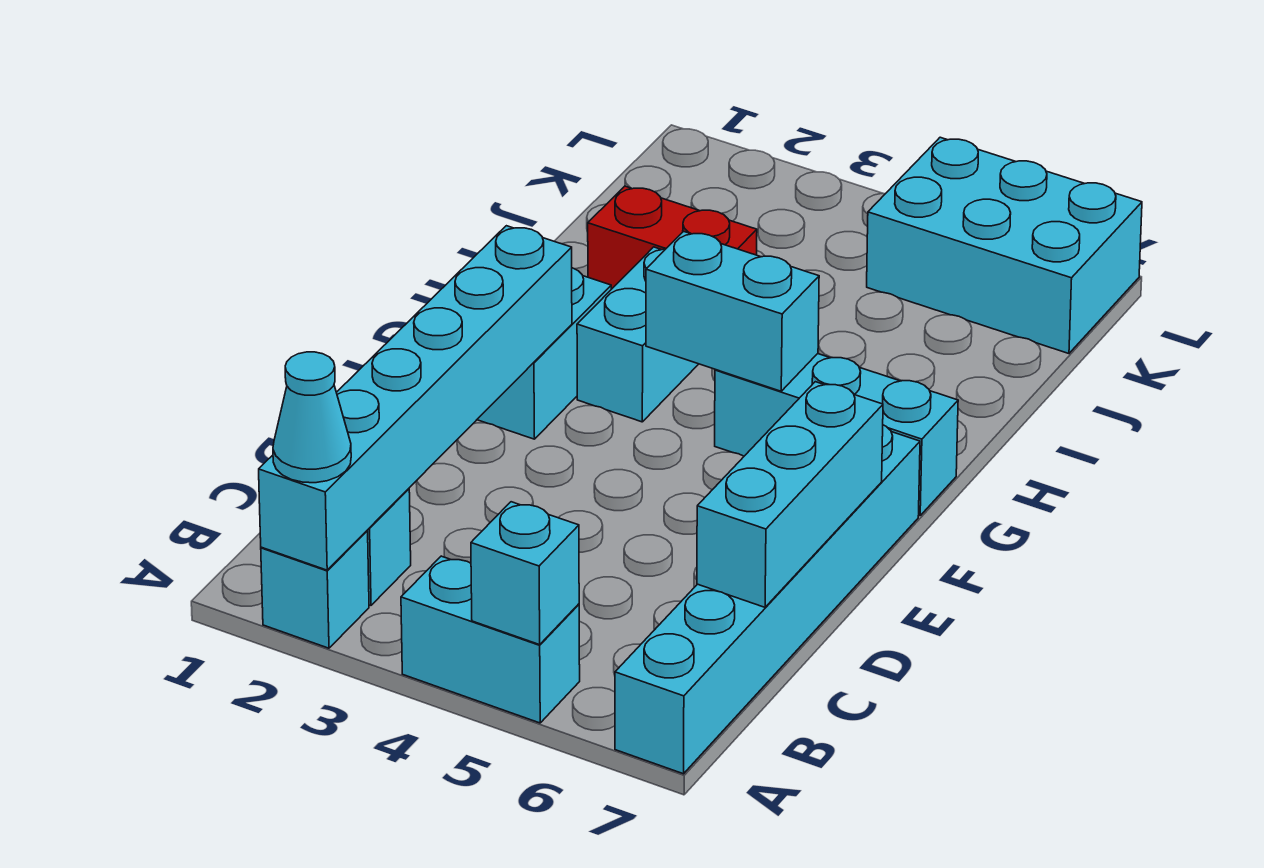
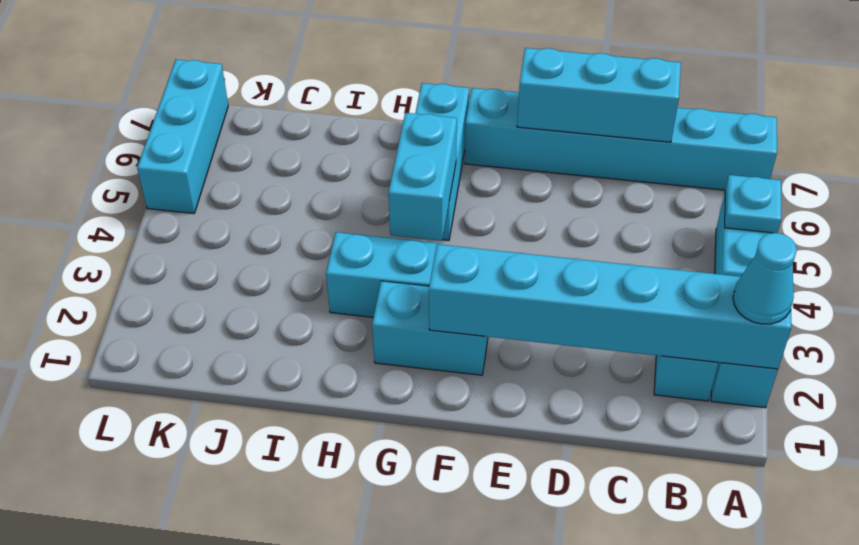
cyan 1x1 brick [471,502,579,645] -> cyan 1x1 plate [725,175,781,233]
red 1x2 brick [588,186,757,289] -> none
cyan 2x3 brick [867,137,1142,354] -> cyan 1x3 brick [137,60,228,213]

